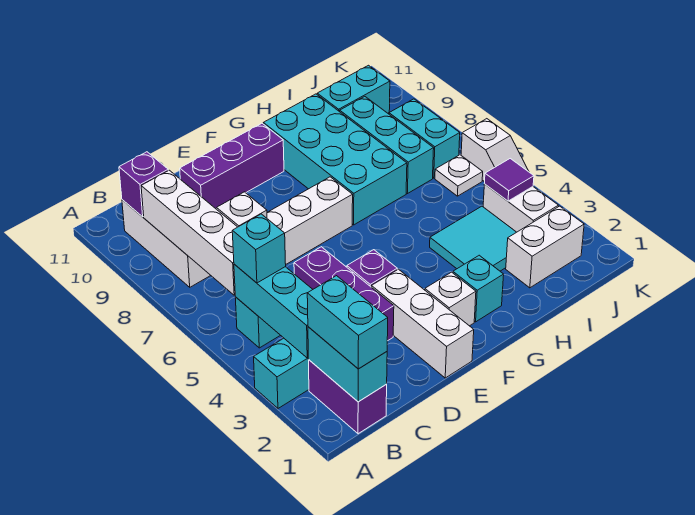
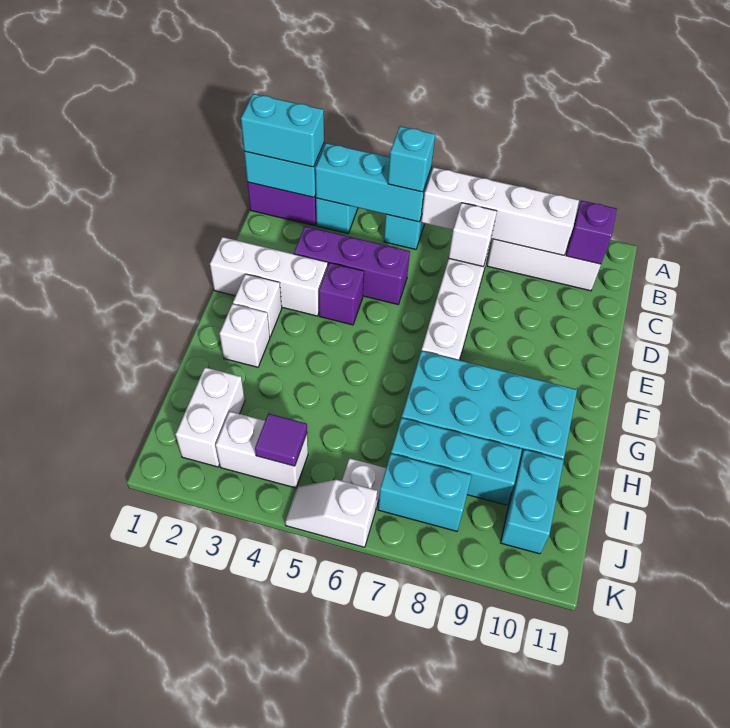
purple 1x3 brick [180,123,284,209] -> none
cyan 1x1 brick [453,255,504,322] -> white 1x1 brick [219,304,270,367]
cyan 2x2 tile [430,206,516,271] -> none

